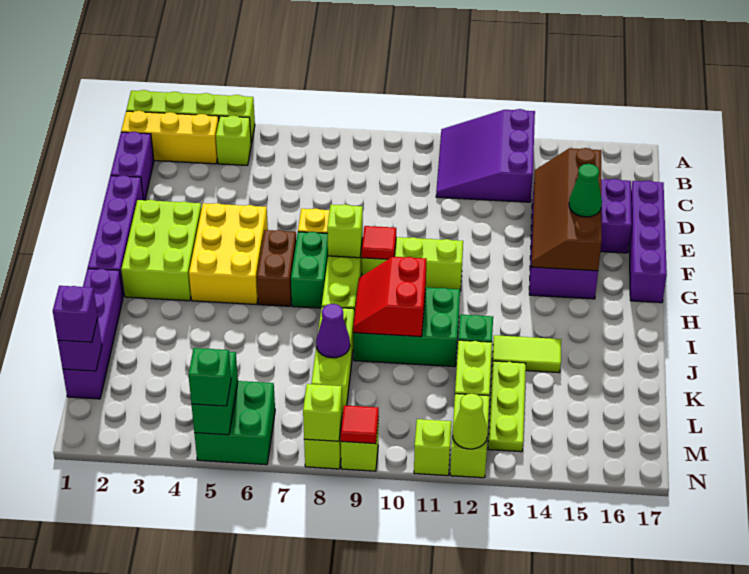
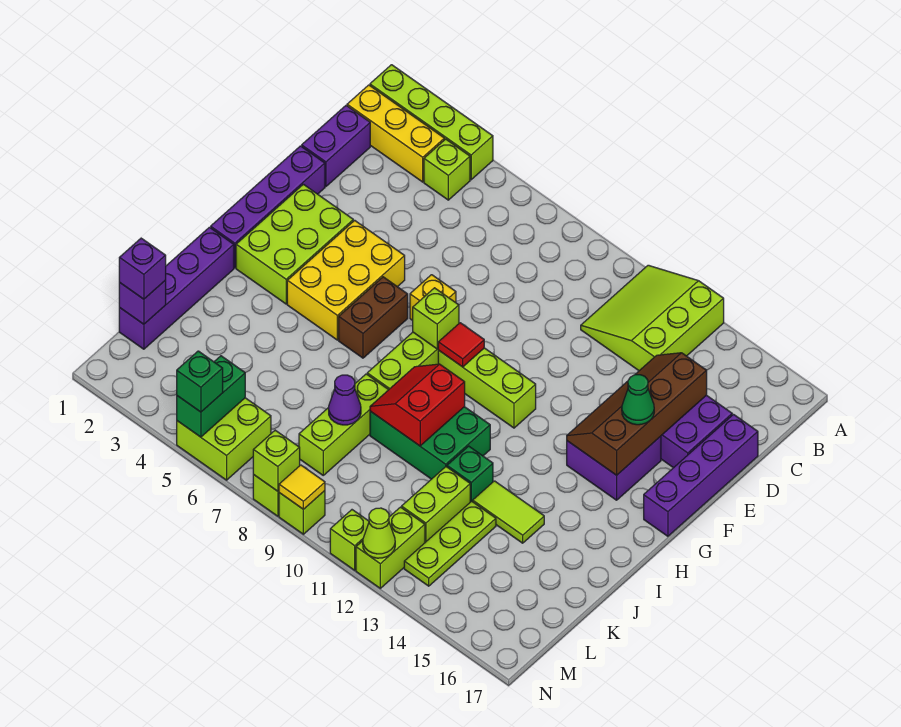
purple 3x3 slope [436,109,535,202] -> lime 3x3 slope [581,265,724,371]
green 1x2 brick [291,232,328,308] -> none
green 2x2 brick [194,381,275,465] -> lime 2x2 brick [177,398,271,480]
red 1x1 tile [341,405,379,444] -> yellow 1x1 tile [279,465,325,509]

